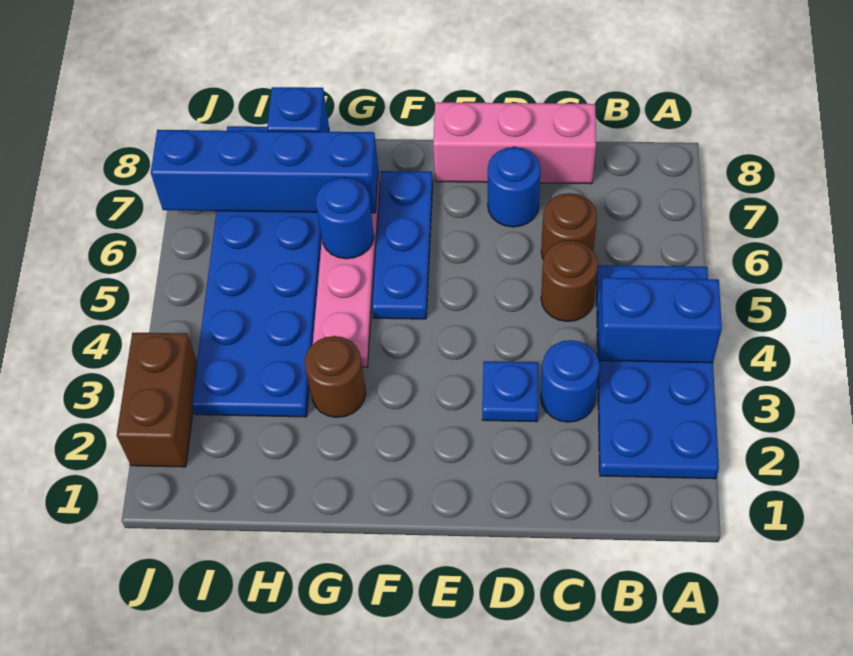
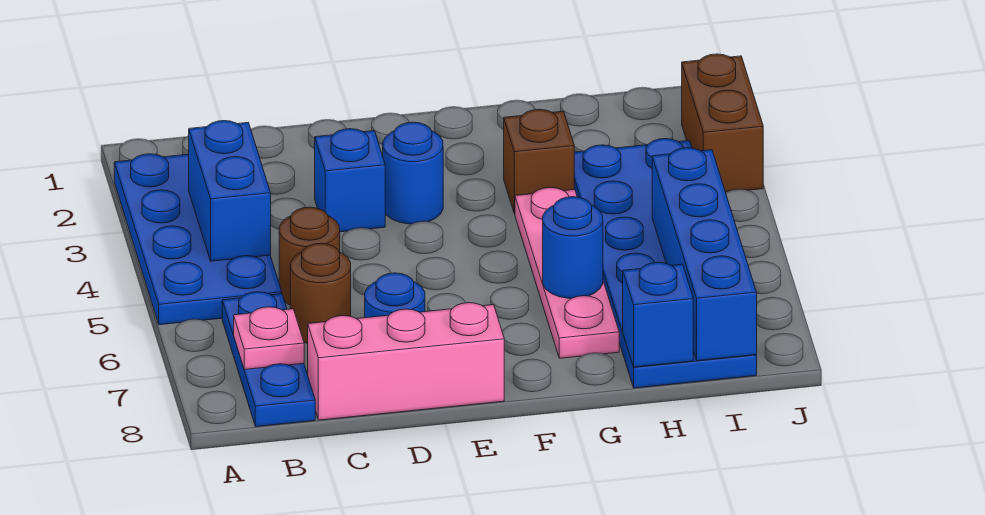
blue 1x2 brick [598,278,722,363] -> blue 1x2 brick turned to [189,121,271,261]
none -> pink 1x1 plate [234,307,304,370]
blue 1x1 round brick [541,340,600,422] -> blue 1x1 round brick moved to [383,122,443,224]
blue 1x1 plate [482,361,538,422] -> blue 1x1 brick [315,129,385,232]
blue 1x3 plate [372,171,433,319] -> blue 1x3 plate moved to [222,292,315,427]
brown 1x1 round brick [305,336,366,417] -> brown 1x1 brick [504,109,574,214]
blue 1x4 brick [151,130,378,213] -> blue 1x4 brick turned to [652,148,757,361]

